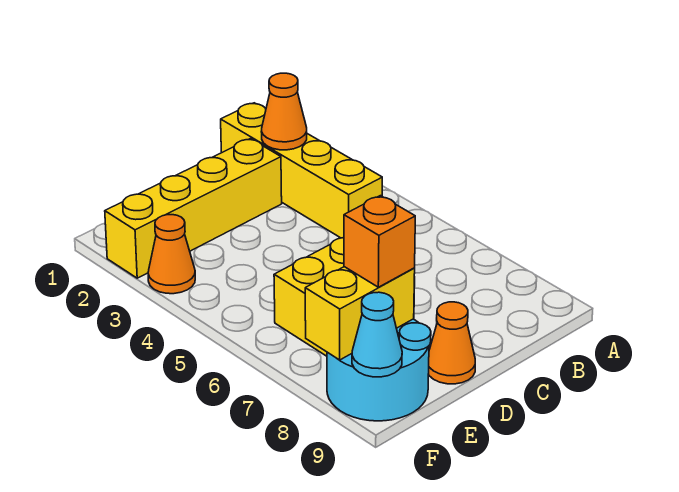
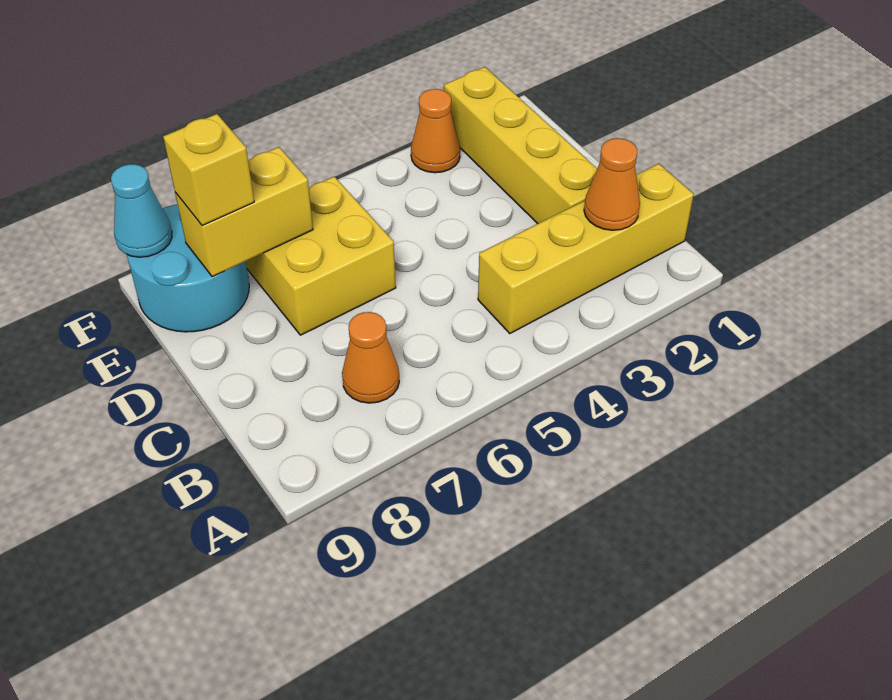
orange 1x1 cone [428,302,475,384] -> orange 1x1 cone moved to [342,312,399,403]
yellow 1x2 brick [305,267,415,360] -> yellow 1x2 brick turned to [175,147,313,277]
orange 1x1 brick [344,196,415,287] -> yellow 1x1 brick [163,114,254,226]

